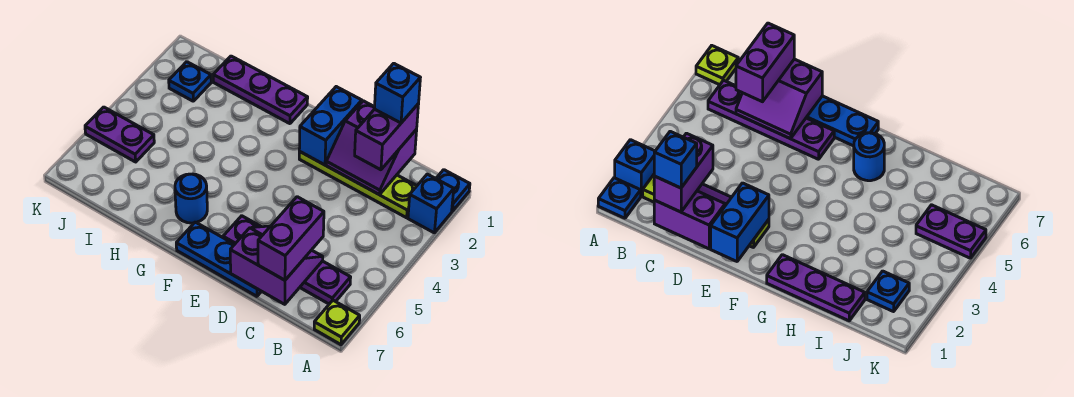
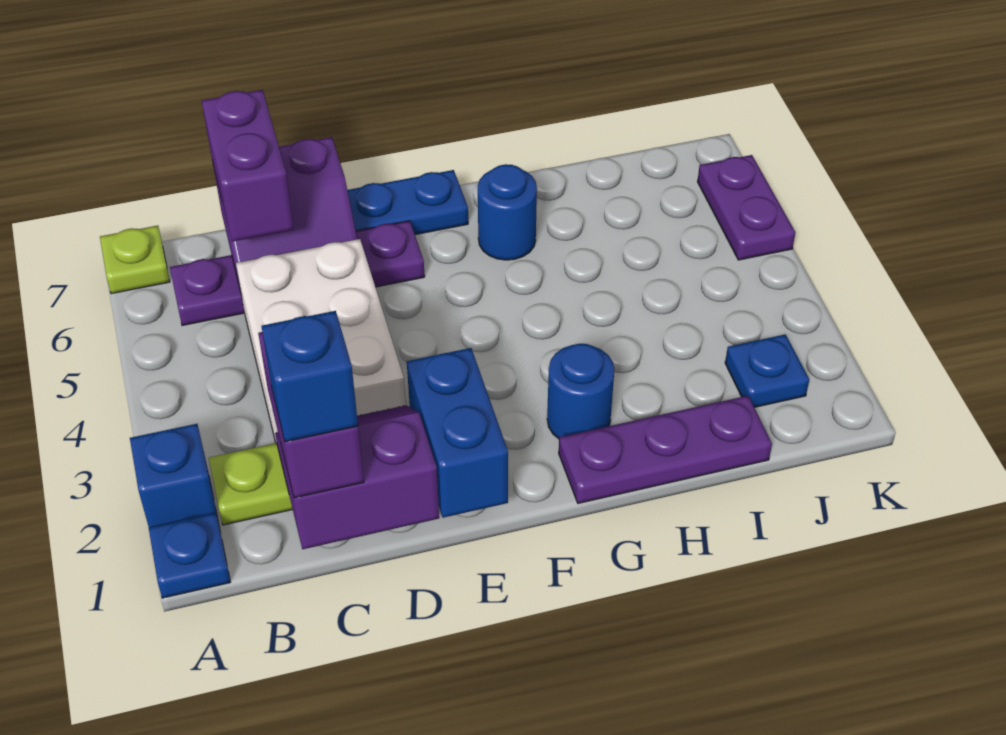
none -> white 2x3 brick [236,239,406,443]
none -> blue 1x1 round brick [547,344,614,439]
purple 1x2 plate [85,107,154,162] -> purple 1x2 plate turned to [698,155,795,260]

